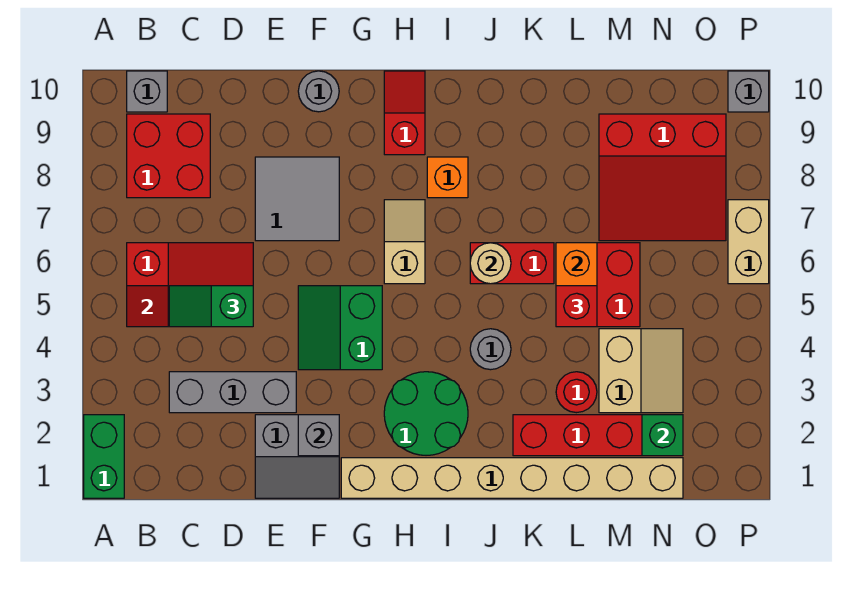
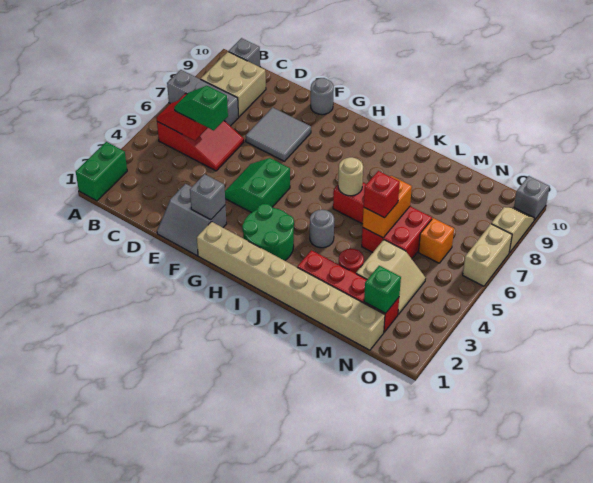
red 2x2 brick [127,114,210,198] -> tan 2x2 brick [201,52,266,117]
grey 1x3 brick [169,372,296,413] -> grey 1x3 brick moved to [167,70,239,126]
tan 1x2 slope [384,200,425,284] -> tan 1x2 slope moved to [491,207,534,253]
red 1x2 slope [384,71,425,155] -> none
orange 1x1 brick [427,157,468,198] -> orange 1x1 brick moved to [418,218,454,263]
red 3x3 slope [599,114,726,241] -> none

